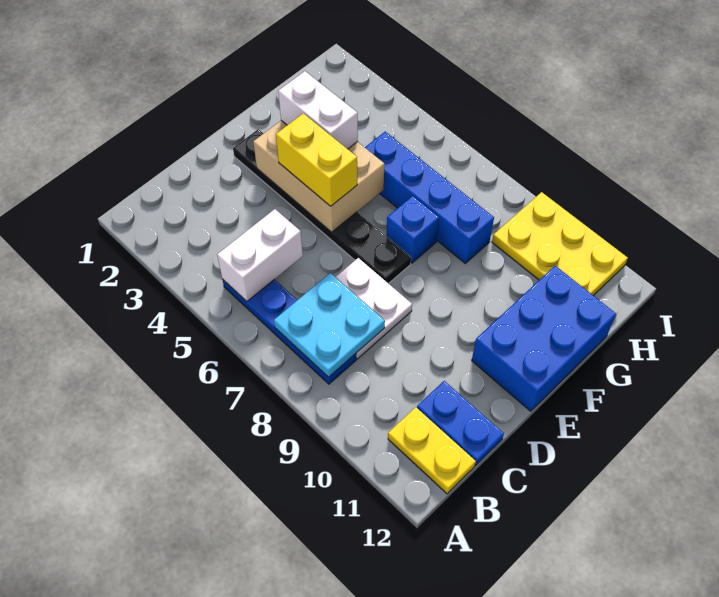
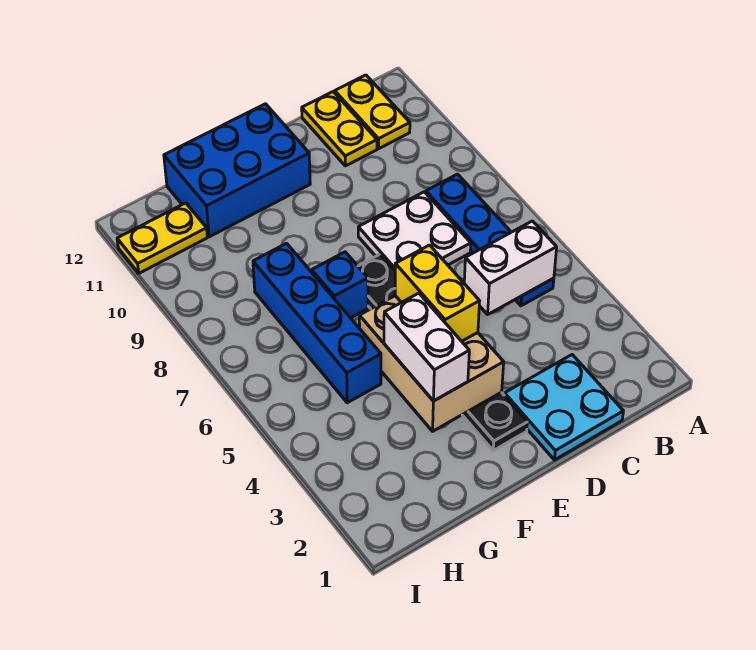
cyan 2x2 plate [274,273,385,377] -> cyan 2x2 plate moved to [504,355,623,460]
blue 1x2 plate [417,381,504,465] -> yellow 1x2 plate [302,92,377,166]
yellow 2x3 plate [492,192,628,296] -> yellow 1x2 plate [117,203,207,273]

